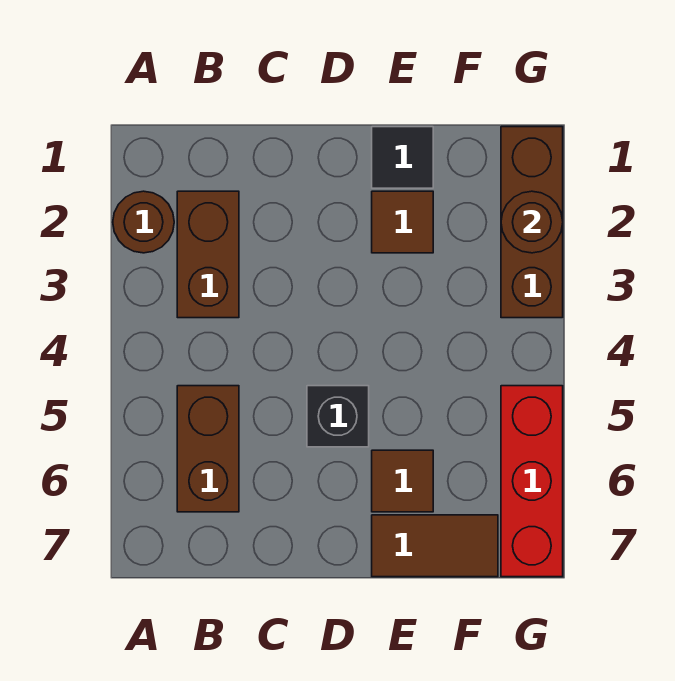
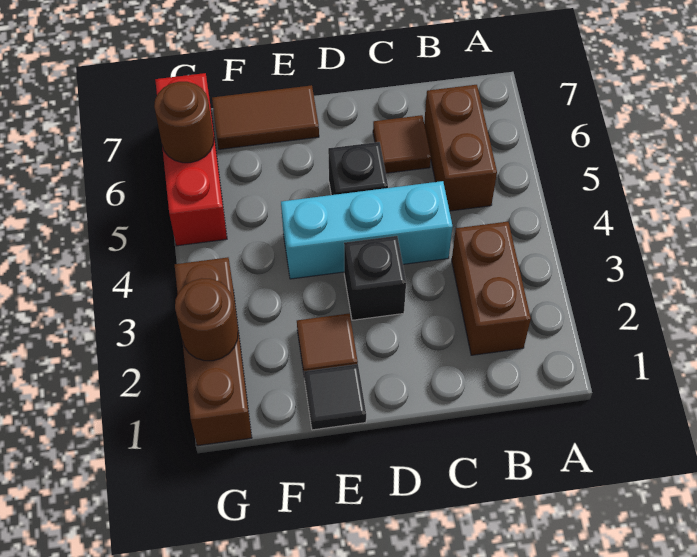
brown 1x1 round brick [113,191,174,253] -> brown 1x1 round brick moved to [154,82,214,163]
none -> cyan 1x3 brick [281,181,453,279]
none -> black 1x1 brick [344,236,406,320]
brown 1x1 tile [372,450,433,512] -> brown 1x1 tile moved to [373,115,431,173]

